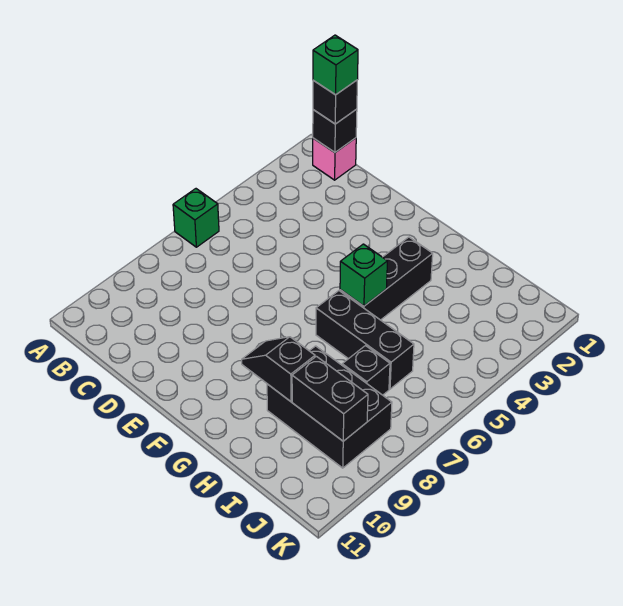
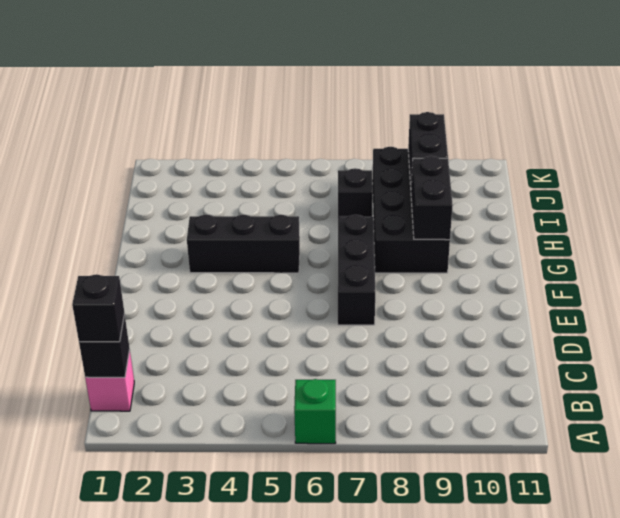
green 1x1 brick [313,35,358,95] -> none
green 1x1 brick [340,244,387,306] -> none
black 1x3 brick [316,291,414,389] -> black 1x3 brick moved to [338,215,375,325]
black 1x2 slope [242,337,315,402] -> black 1x2 brick [411,156,453,240]
black 2x3 brick [267,346,392,468] -> black 2x4 brick [372,147,450,273]

